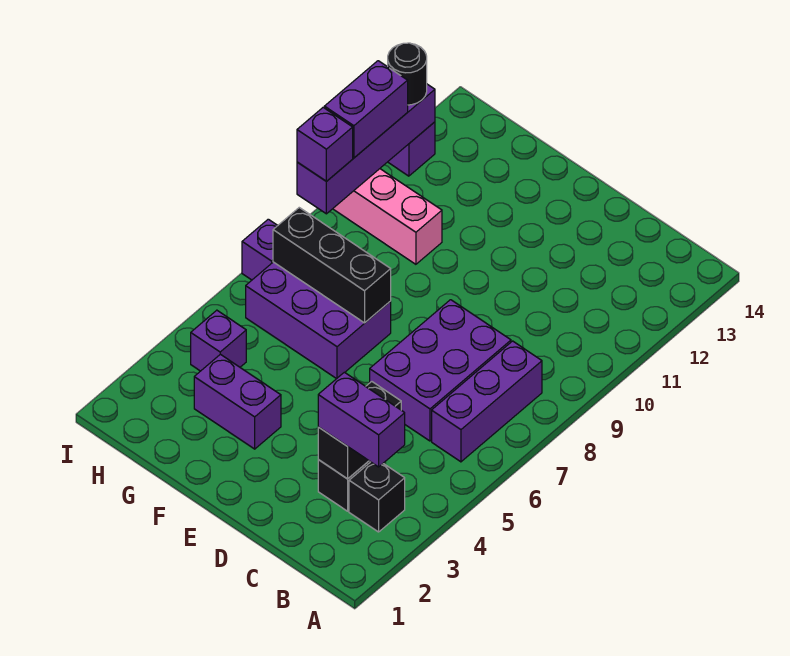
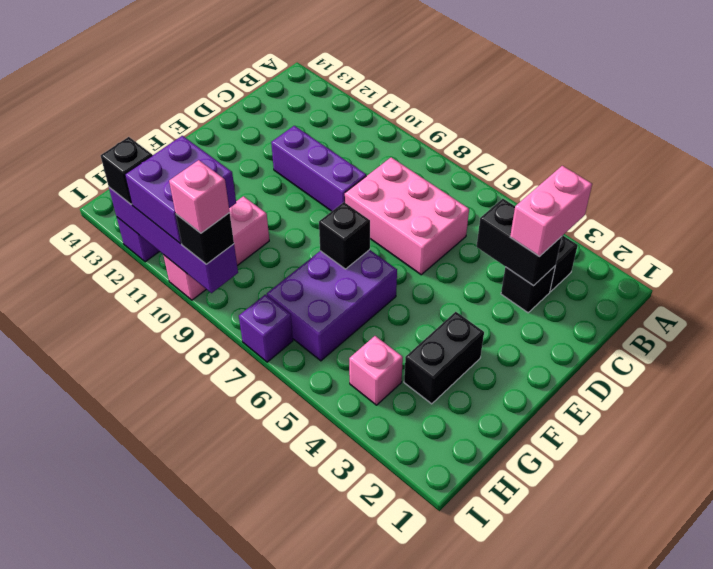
purple 1x2 brick [318,372,405,467] -> pink 1x2 brick [510,166,592,257]
purple 1x3 brick [432,341,542,462] -> purple 1x3 brick moved to [271,126,366,211]
purple 2x3 brick [370,300,511,441] -> pink 2x3 brick [345,157,469,275]
purple 1x2 brick [194,354,281,449] -> black 1x2 brick [404,312,484,404]
black 1x3 brick [273,208,391,323] -> black 1x1 brick [319,202,370,269]
purple 1x1 brick [191,310,246,371] -> pink 1x1 brick [349,336,403,405]
purple 1x1 brick [297,107,353,181] -> black 1x1 brick [176,213,234,264]
none -> pink 1x1 brick [169,160,230,233]
purple 1x2 brick [324,61,408,158] -> purple 2x2 brick [125,136,236,244]
black 1x1 round brick [388,43,427,105] -> black 1x1 brick [101,137,152,204]

